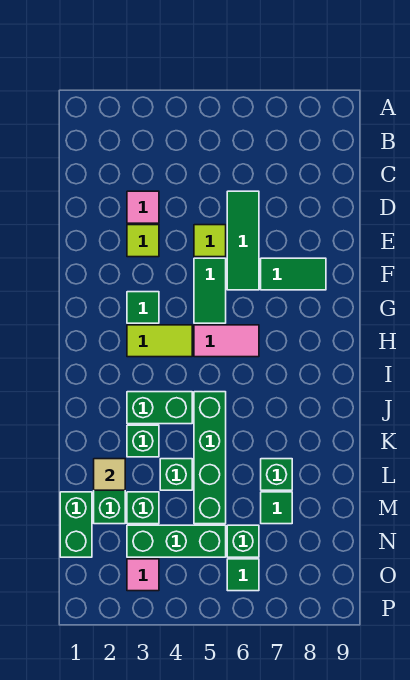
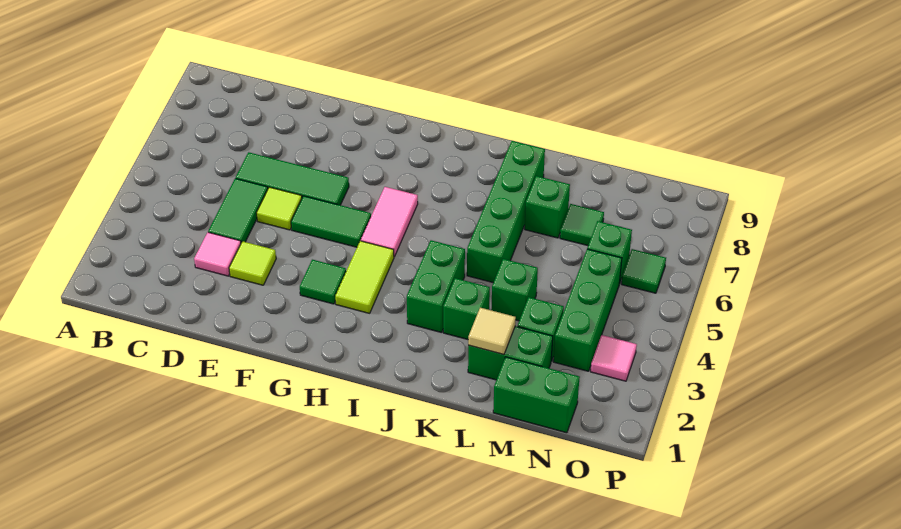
green 1x2 tile [261,258,326,290] -> green 1x2 tile moved to [208,178,268,243]
green 1x4 brick [194,392,226,524] -> green 1x4 brick turned to [467,141,545,283]

